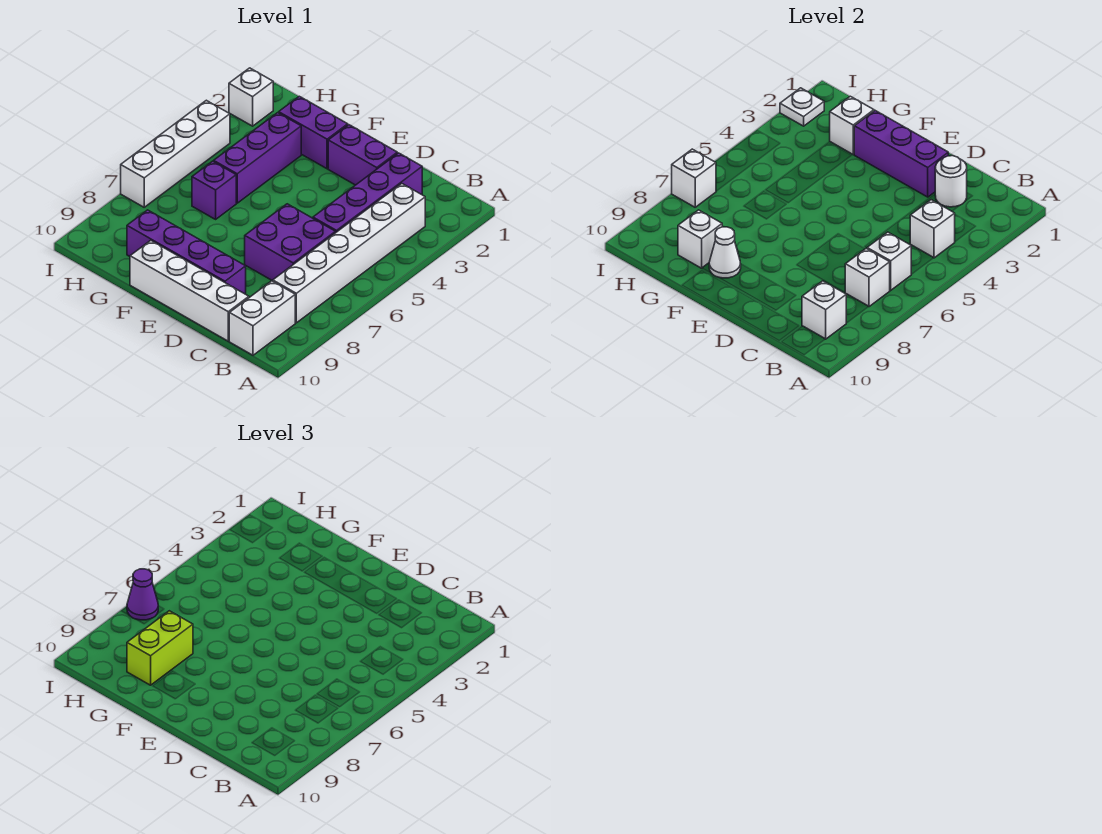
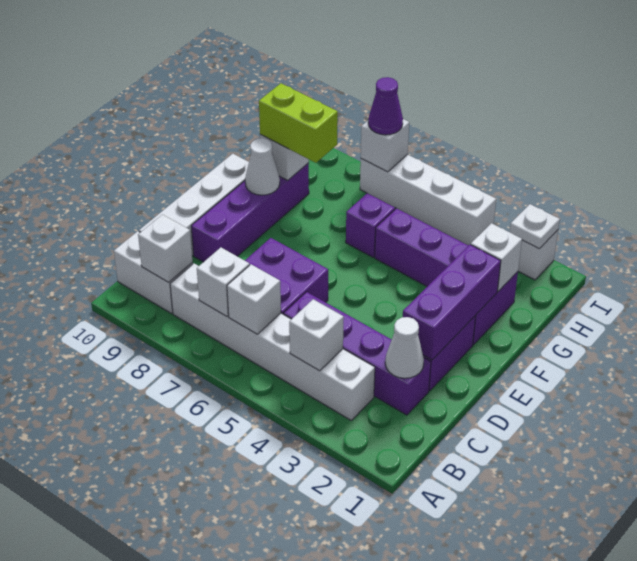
white 1x1 round brick [935,156,967,207] -> white 1x1 cone [385,317,424,378]

